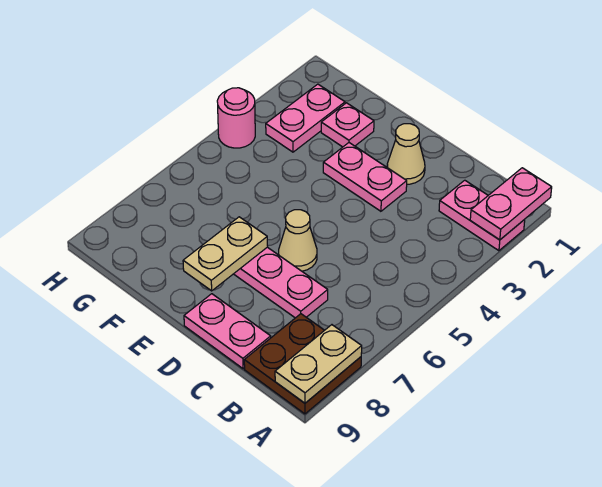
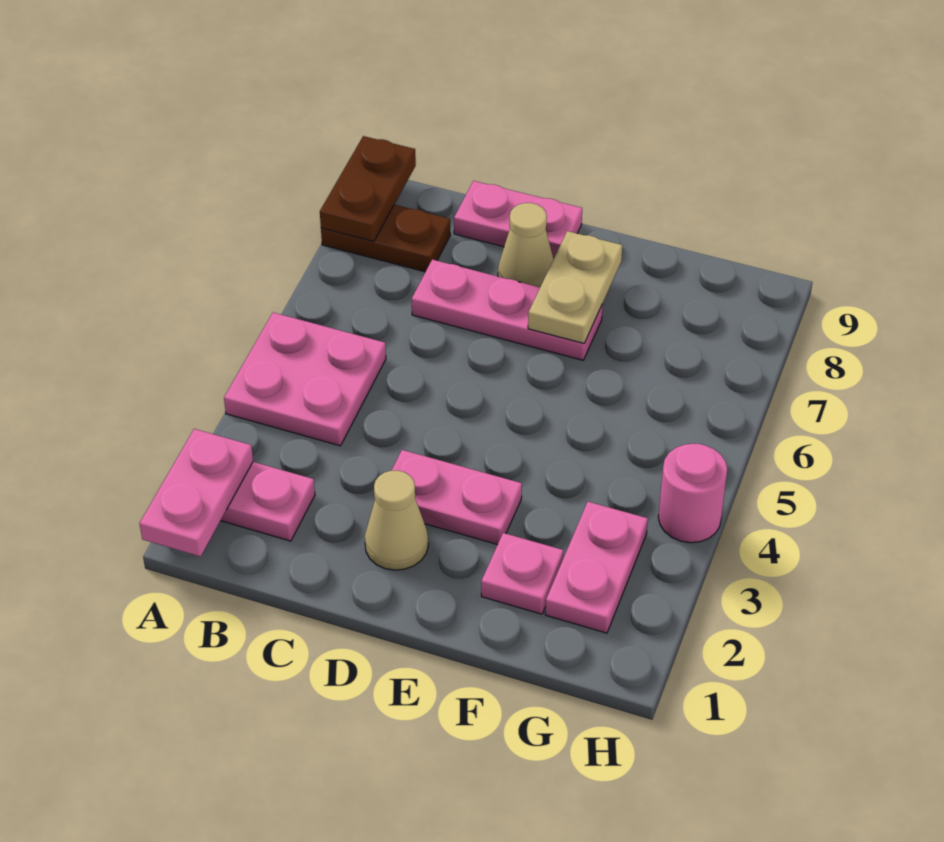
none -> pink 2x2 plate [224,313,386,446]
brown 2x2 plate [244,314,361,414] -> brown 1x2 plate [321,205,450,272]
tan 1x2 plate [275,325,362,403] -> brown 1x2 plate [320,136,416,242]
tan 1x1 cone [279,210,317,271] -> tan 1x1 cone moved to [498,203,554,287]

